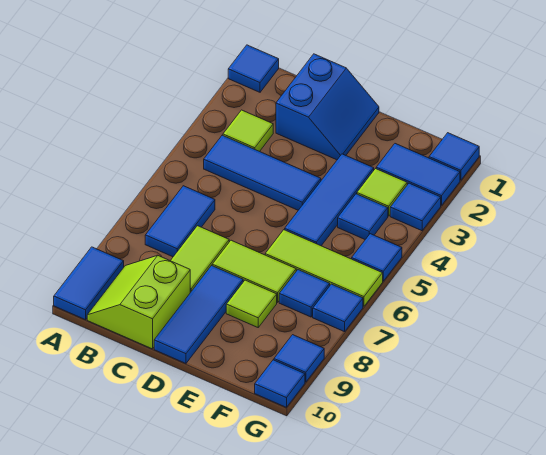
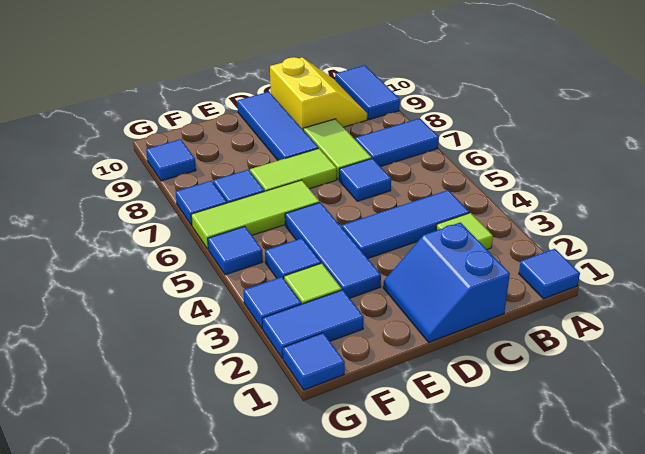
blue 1x2 tile [145,186,215,257] -> blue 1x2 tile turned to [355,118,439,167]
lime 2x2 slope [87,256,190,349] -> yellow 2x2 slope [270,57,367,129]
lime 1x1 tile [226,280,277,327] -> none
blue 1x1 tile [255,360,305,407] -> blue 1x1 tile moved to [339,158,391,201]

